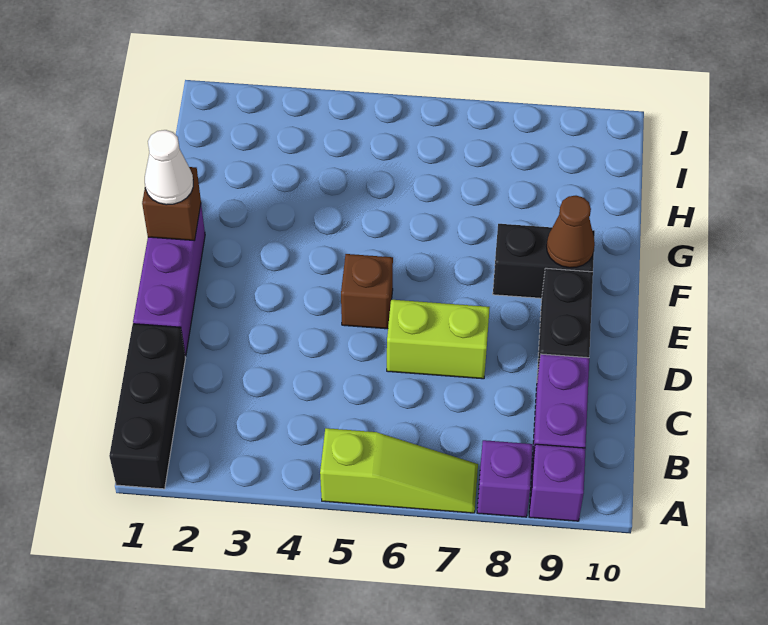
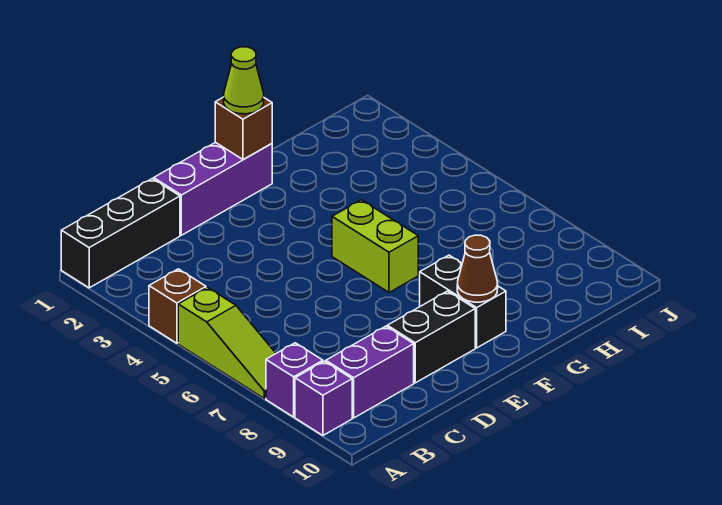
lime 1x2 brick [387,300,490,379] -> lime 1x2 brick moved to [332,200,418,293]
brown 1x1 brick [341,254,393,329] -> brown 1x1 brick moved to [149,269,206,343]
white 1x1 cone [145,130,193,205] -> lime 1x1 cone [224,47,264,114]

